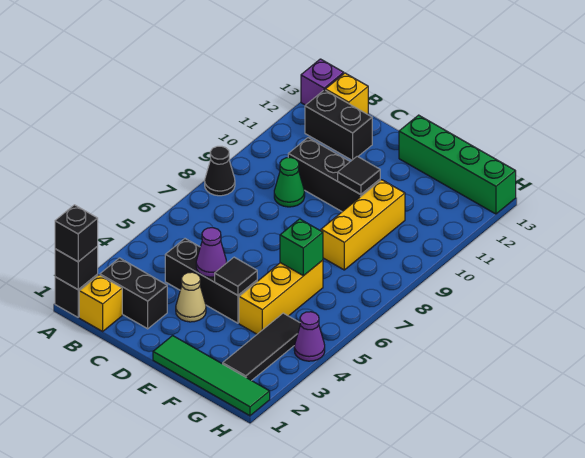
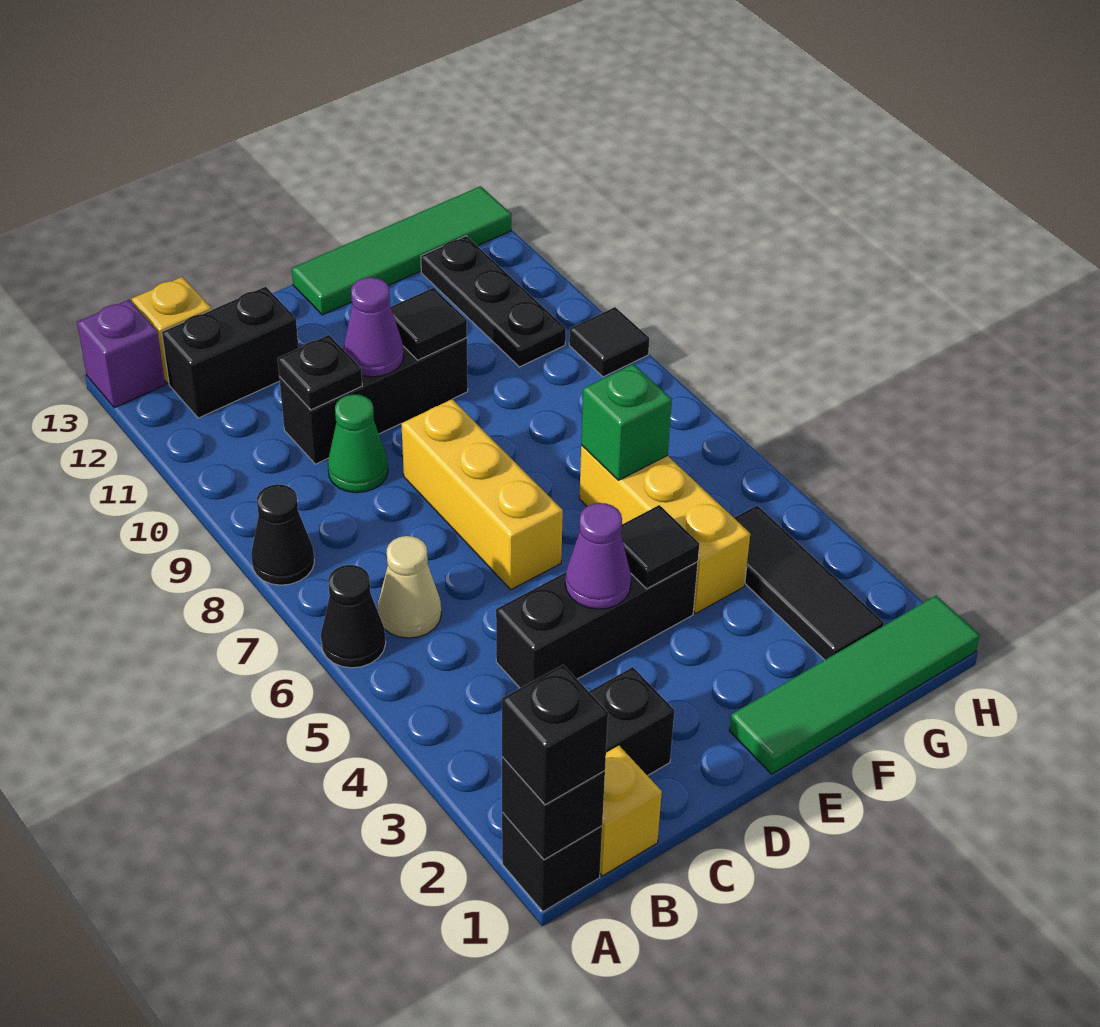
none -> black 1x1 cone [321,565,386,668]
none -> black 1x1 plate [277,335,362,410]
tan 1x1 cone [176,272,206,322] -> tan 1x1 cone moved to [378,536,441,638]
green 1x4 brick [399,115,516,214] -> green 1x4 tile [292,186,511,315]
yellow 1x3 brick [321,180,405,270] -> yellow 1x3 brick moved to [401,399,563,590]
none -> black 1x3 plate [421,236,566,367]
purple 1x1 cone [294,312,325,361] -> purple 1x1 cone moved to [344,277,404,377]
none -> black 1x1 tile [569,307,649,377]

